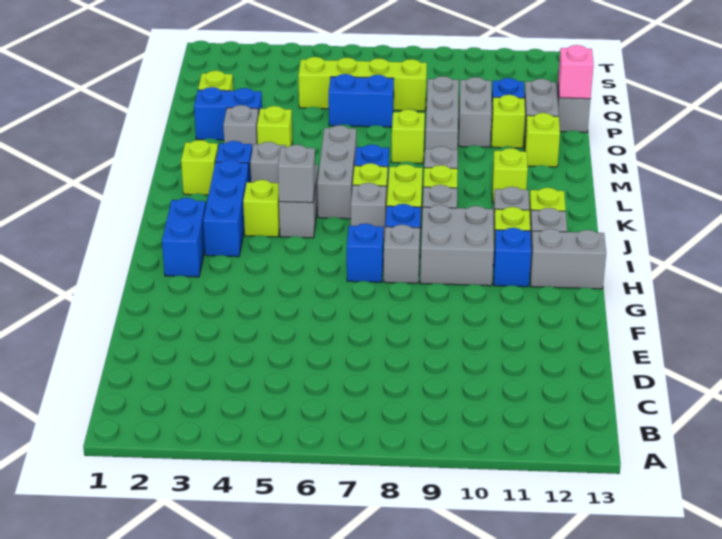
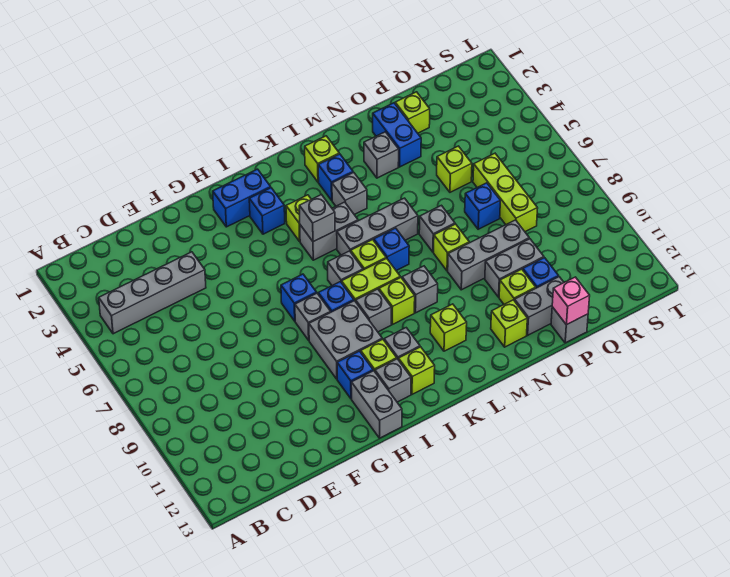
none -> grey 1x4 brick [99,252,206,334]
blue 1x3 brick [203,160,249,257] -> blue 1x1 brick [249,188,285,234]
lime 1x1 brick [257,106,292,147] -> lime 1x1 brick moved to [437,146,472,192]
none -> grey 1x1 brick [419,205,455,252]
blue 1x2 brick [329,74,394,127] -> blue 1x1 brick [465,183,500,229]
lime 1x4 brick [298,57,427,111] -> lime 1x3 brick [473,153,538,232]

